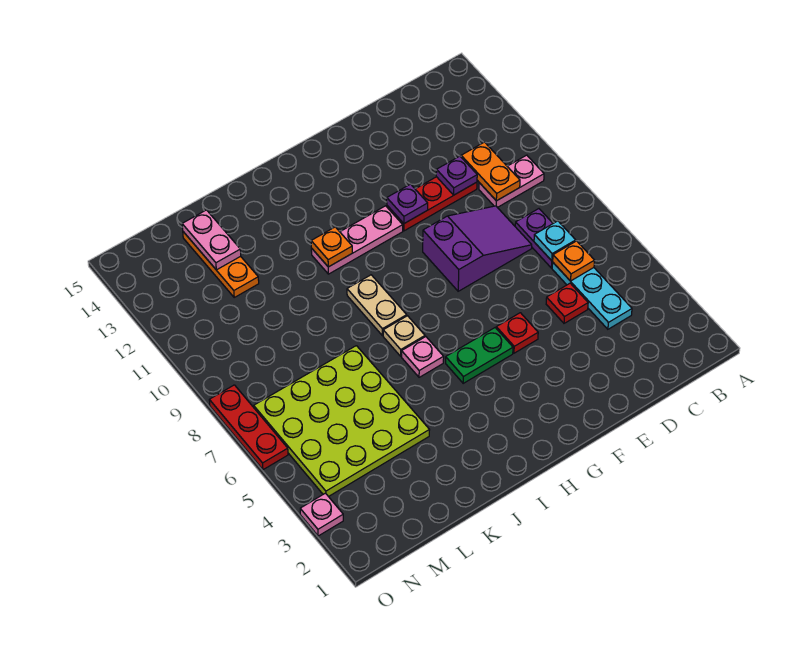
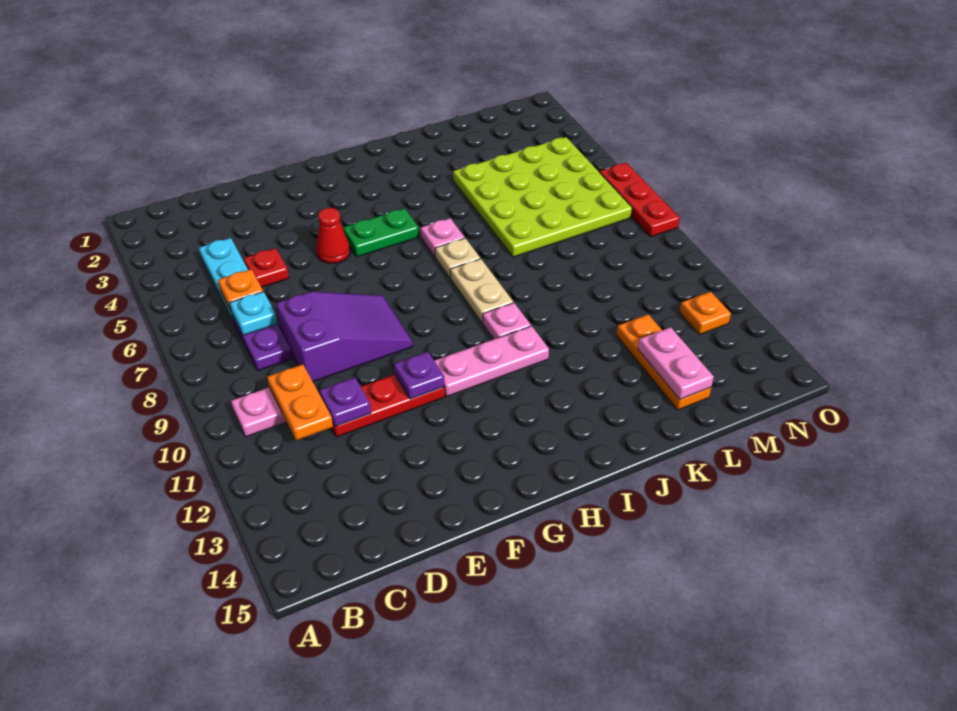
purple 2x3 slope [423,206,532,291] -> purple 2x3 slope turned to [276,292,413,381]
red 1x1 plate [496,313,538,353] -> red 1x1 cone [316,208,350,263]
orange 1x1 plate [311,227,352,267] -> orange 1x1 plate moved to [680,292,731,335]
pink 1x1 plate [300,493,343,536] -> pink 1x1 plate moved to [483,303,531,339]

